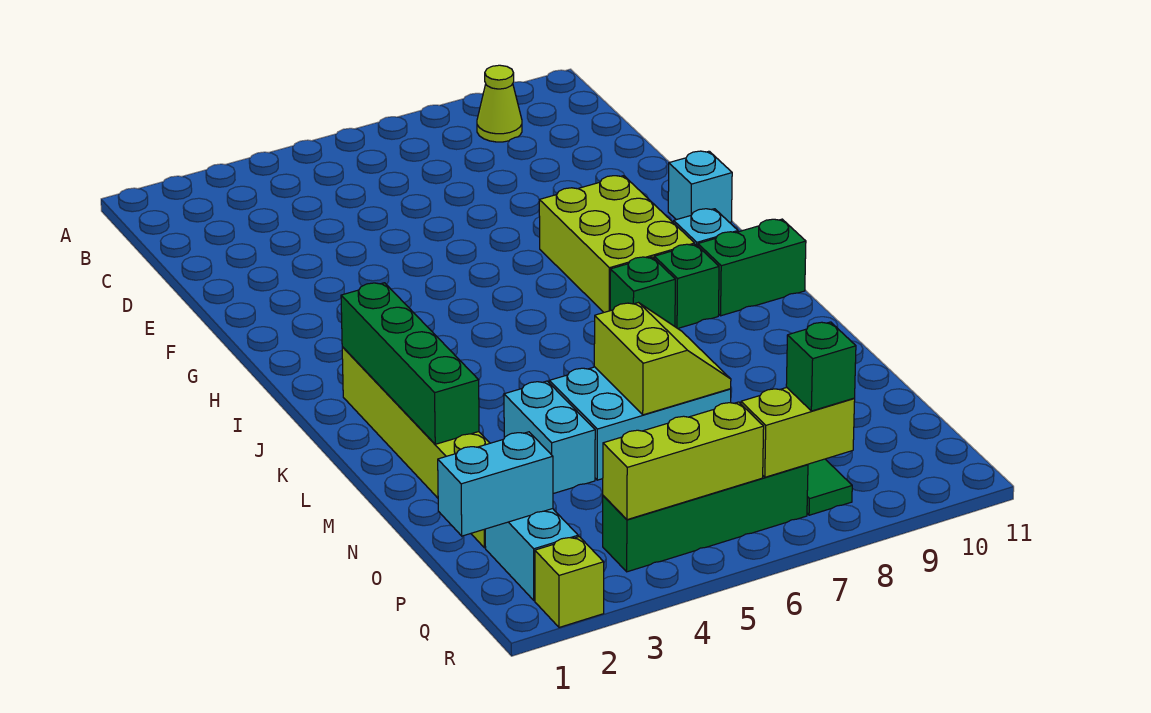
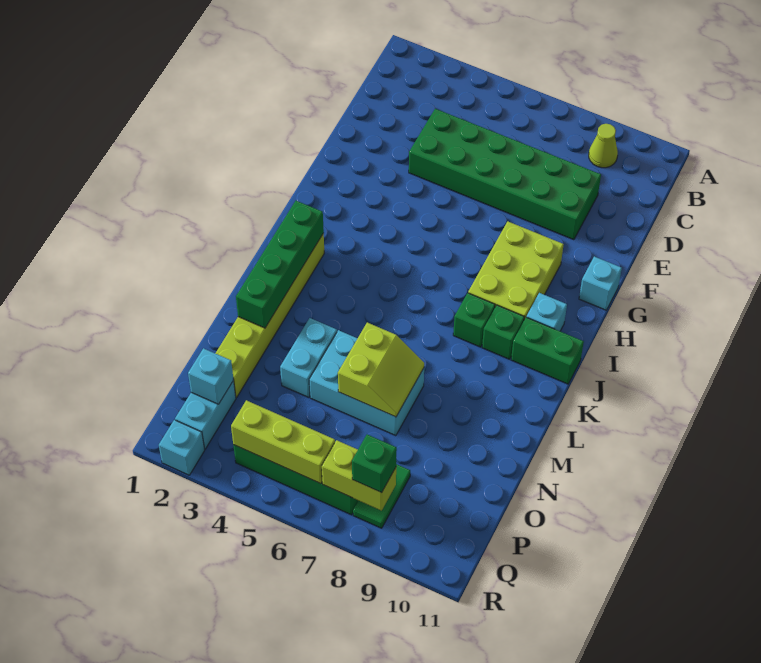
none -> green 2x6 brick [409,109,601,240]
cyan 1x2 brick [438,432,553,536] -> cyan 1x1 brick [188,348,234,404]
lime 1x1 brick [535,537,604,627] -> cyan 1x1 brick [159,420,205,475]

